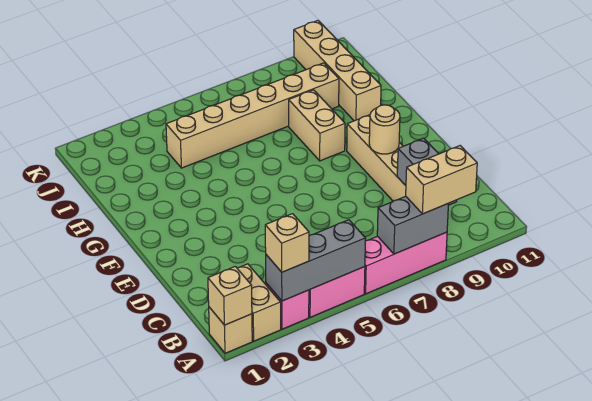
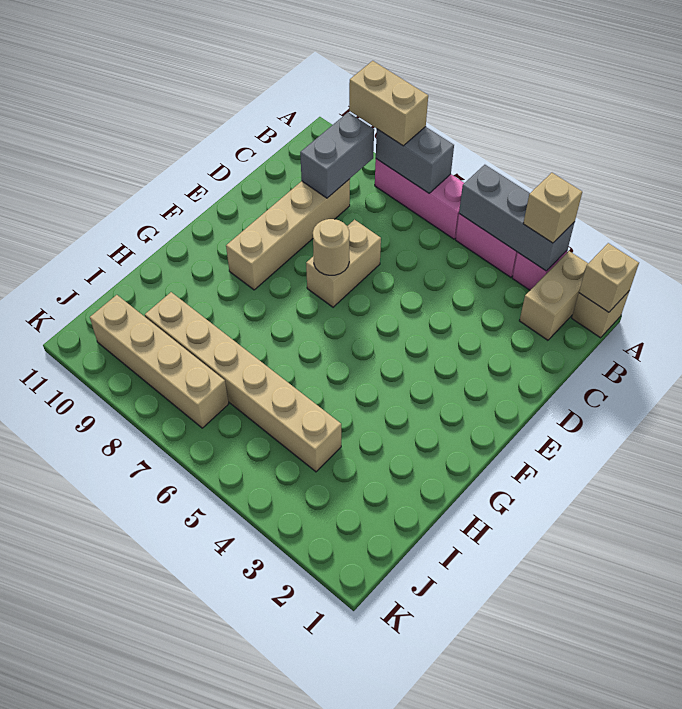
tan 1x1 round brick [369,105,400,154] -> tan 1x1 round brick moved to [313,219,349,275]
tan 1x2 brick [289,90,345,161] -> tan 1x2 brick moved to [306,220,381,307]
tan 1x4 brick [294,21,381,121] -> tan 1x4 brick turned to [90,295,228,428]

